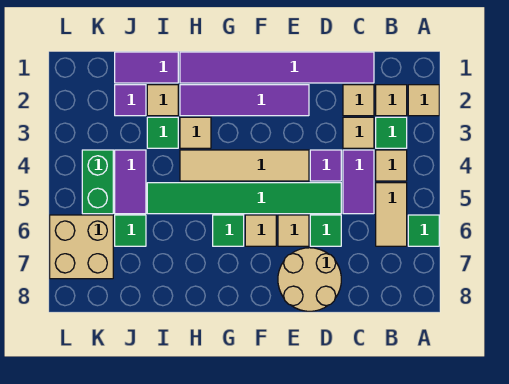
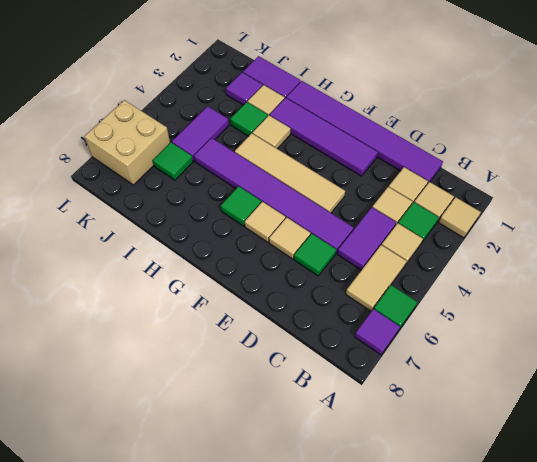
purple 1x1 tile [310,150,341,181] -> purple 1x1 tile moved to [355,309,400,355]
green 1x6 tile [147,183,341,214] -> purple 1x6 tile [194,138,354,253]
tan 2x2 round brick [278,248,341,311] -> none
green 1x2 brick [82,150,113,214] -> none

